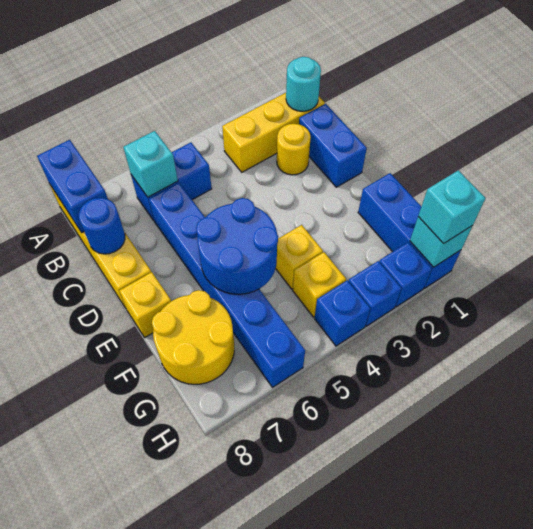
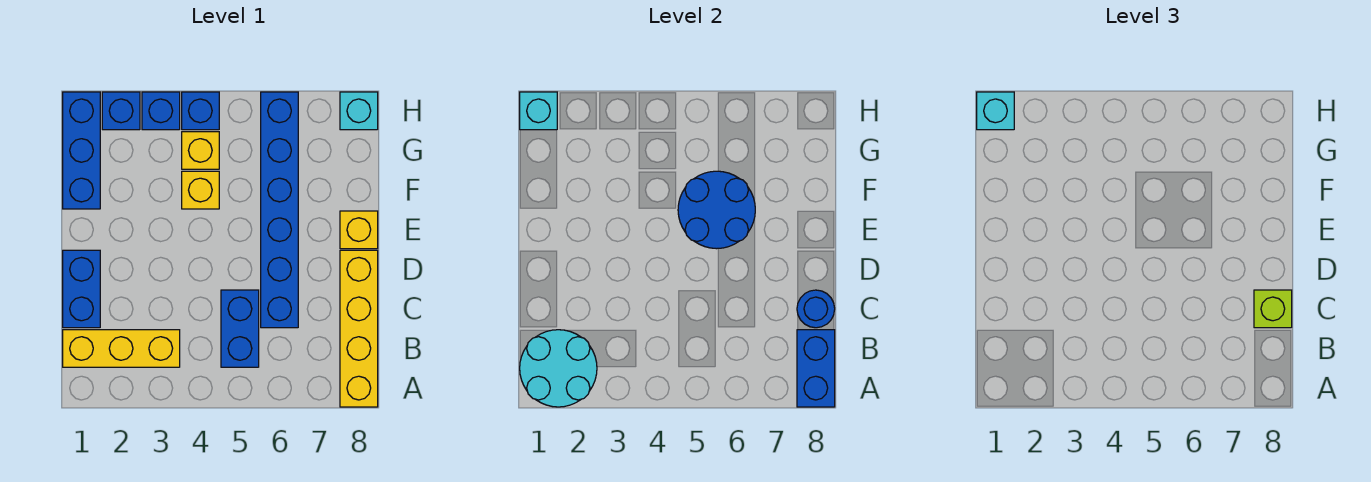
cyan 1x1 round brick [286,57,321,111] -> cyan 2x2 round brick [520,330,597,407]
blue 1x2 brick [131,142,212,220] -> blue 1x2 brick turned to [221,290,259,367]
cyan 1x1 brick [123,131,178,197] -> cyan 1x1 brick moved to [340,92,378,130]
yellow 1x1 round brick [277,124,311,175] -> none
none -> lime 1x1 brick [1254,290,1292,328]
yellow 2x2 round brick [152,290,234,384] -> none

